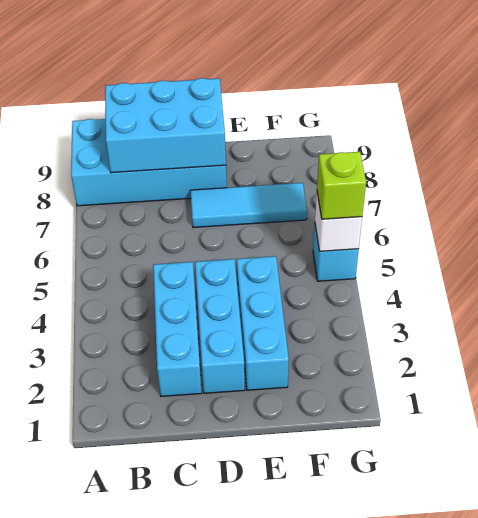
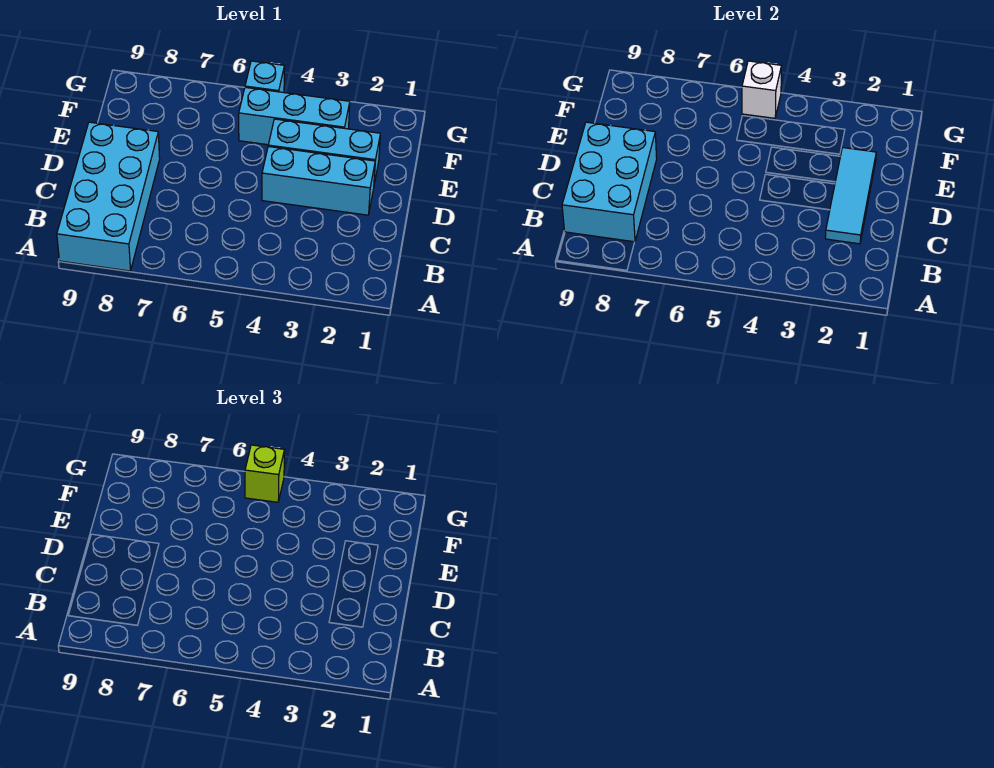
cyan 1x3 brick [153,262,202,396] -> cyan 1x3 brick moved to [239,87,350,145]
cyan 1x3 tile [190,183,307,228] -> cyan 1x3 tile moved to [825,148,876,244]

